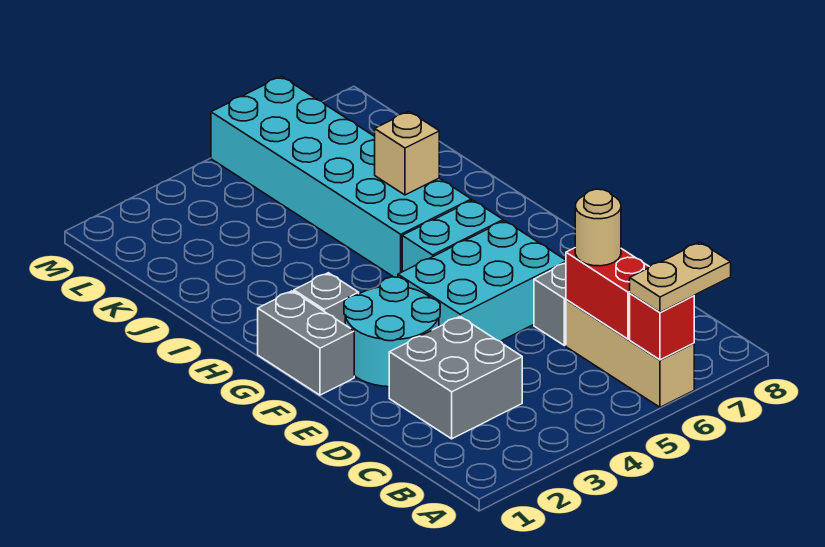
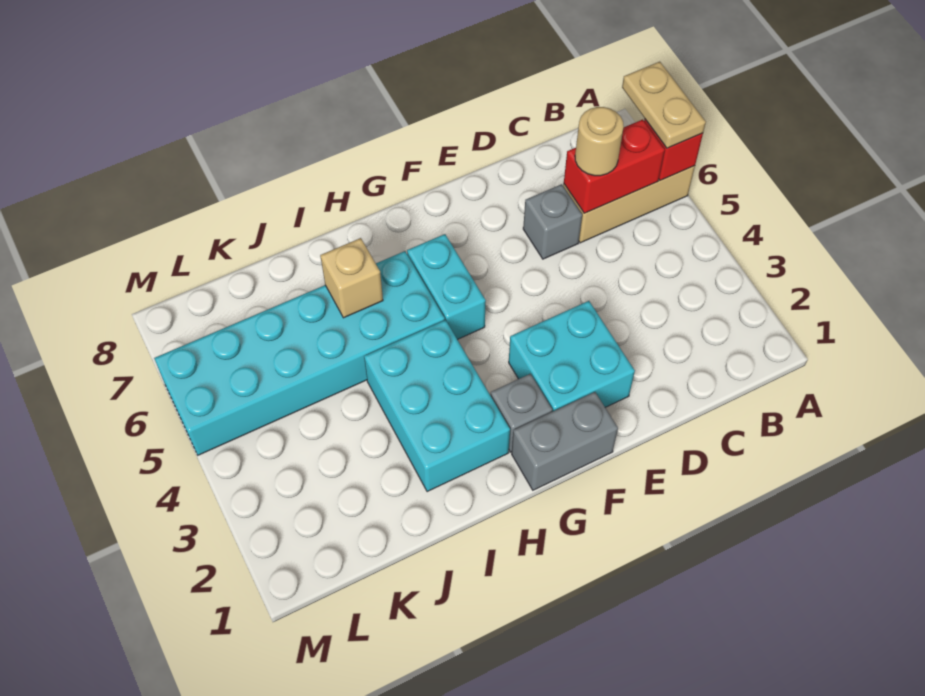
grey 2x2 brick [389,317,522,439] -> none
cyan 2x2 round brick [344,277,440,387] -> cyan 2x2 brick [509,301,635,412]
cyan 2x3 brick [398,221,566,341] -> cyan 2x3 brick moved to [364,320,510,492]

